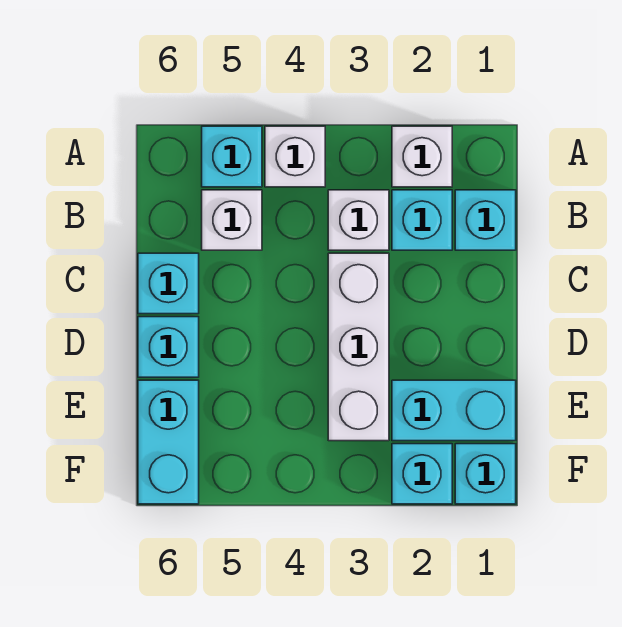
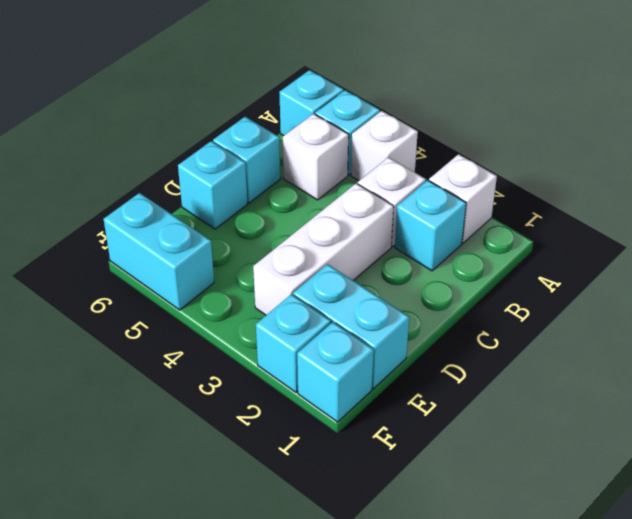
cyan 1x1 brick [455,190,516,250] -> cyan 1x1 brick moved to [279,70,343,136]
cyan 1x2 brick [138,380,199,504] -> cyan 1x2 brick turned to [104,193,214,310]

